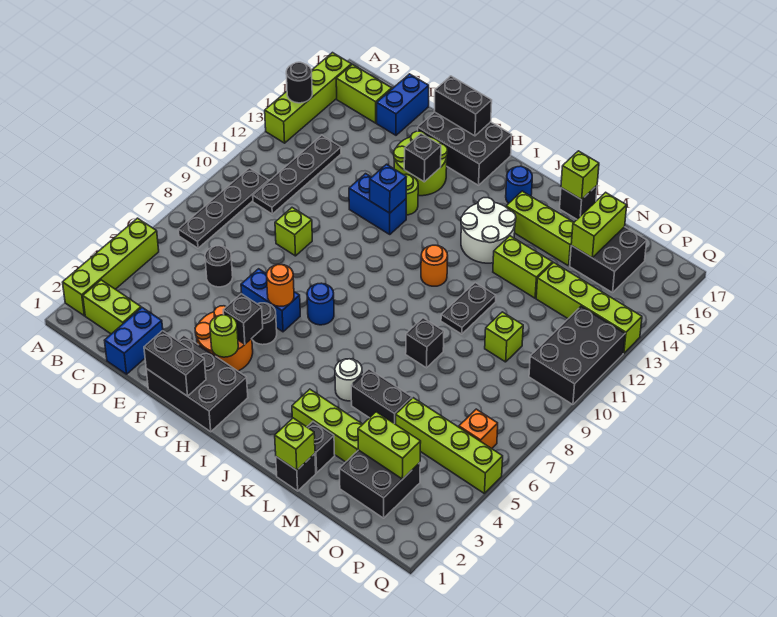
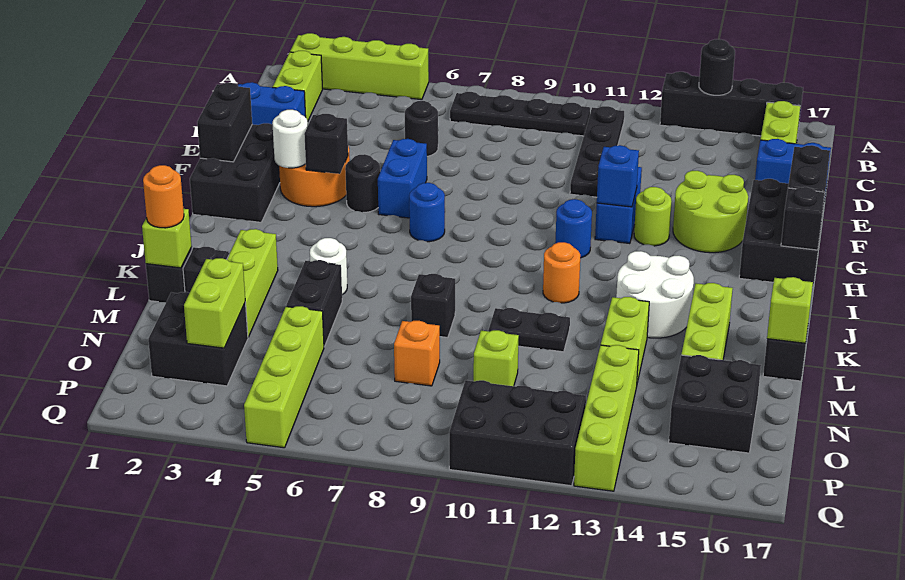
lime 1x4 brick [265,53,351,143] -> black 1x4 brick [660,72,803,136]
black 1x4 plate [253,135,341,214] -> black 1x4 plate turned to [570,106,624,197]
lime 1x1 brick [275,208,312,256] -> none
lime 1x1 round brick [210,315,238,357] -> white 1x1 round brick [272,110,308,168]
orange 1x1 round brick [266,265,294,306] -> orange 1x1 round brick moved to [143,165,184,228]
black 1x1 brick [404,134,441,182] -> black 1x1 brick moved to [781,187,825,250]
blue 1x1 round brick [506,166,532,203] -> blue 1x1 round brick moved to [555,199,592,258]
lime 1x2 brick [571,192,627,258] -> none
orange 1x1 brick [459,409,498,449] -> orange 1x1 brick moved to [394,321,440,386]

